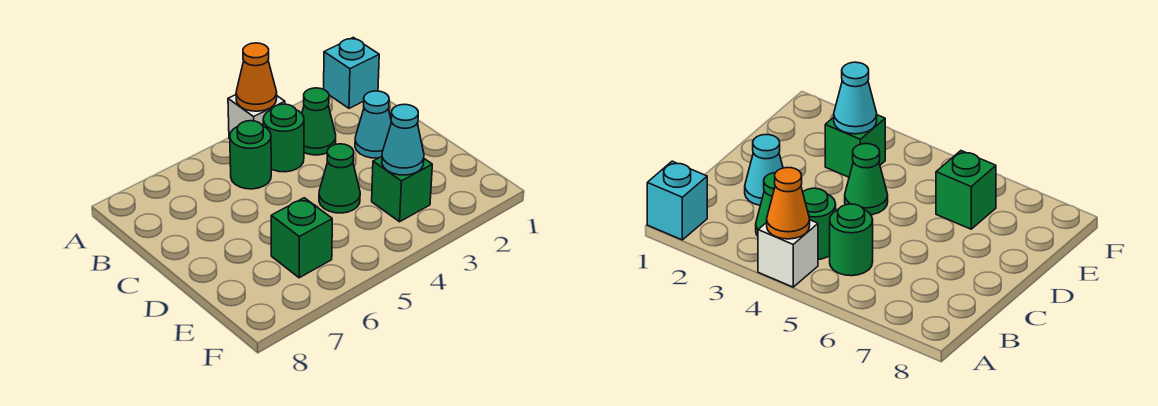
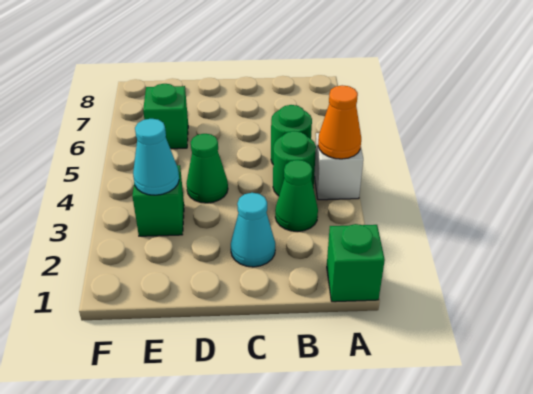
cyan 1x1 brick [324,37,379,108] -> green 1x1 brick [327,224,385,302]

